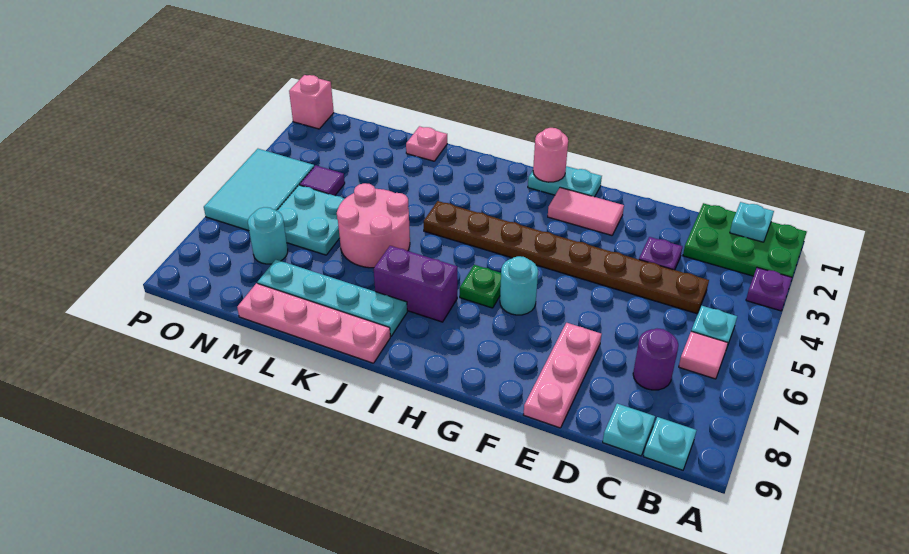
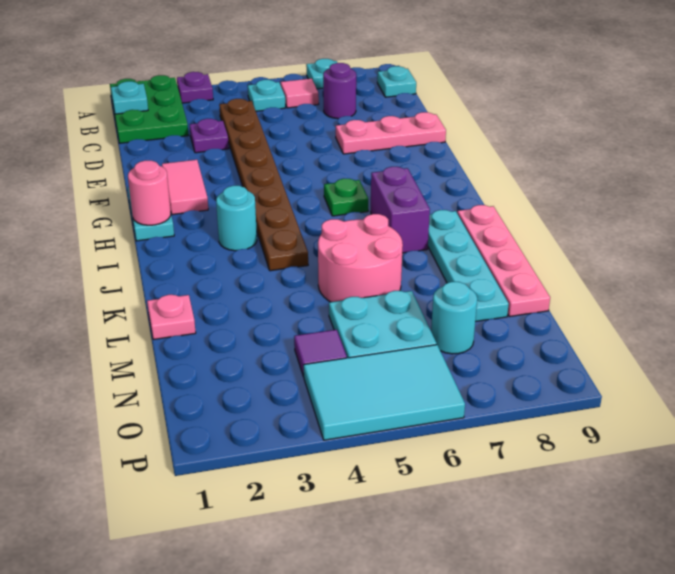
cyan 1x1 plate [603,404,655,456] -> cyan 1x1 plate moved to [306,59,337,89]
cyan 1x1 round brick [500,256,538,315] -> cyan 1x1 round brick moved to [216,186,257,251]
pink 1x1 brick [289,75,334,129] -> none

